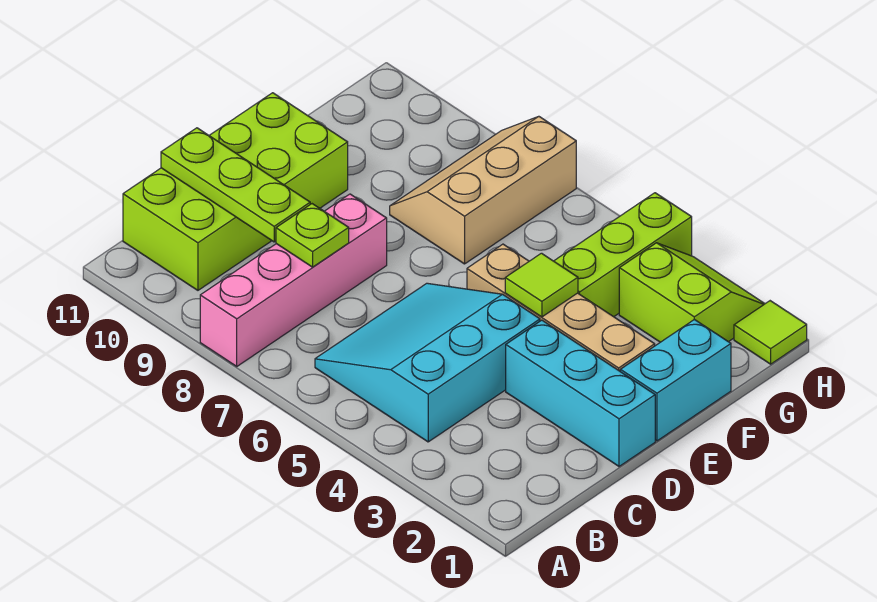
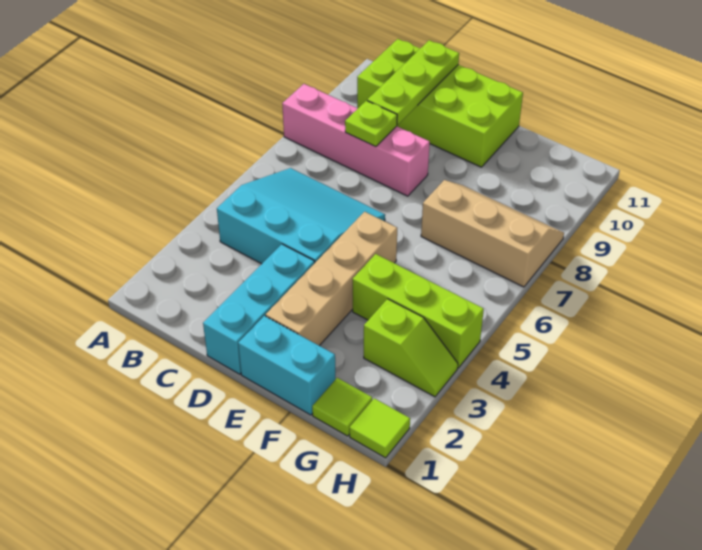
lime 1x1 tile [505,253,578,317] -> lime 1x1 tile moved to [312,378,372,436]
lime 2x2 slope [619,243,765,342] -> lime 1x2 slope [364,299,458,397]

